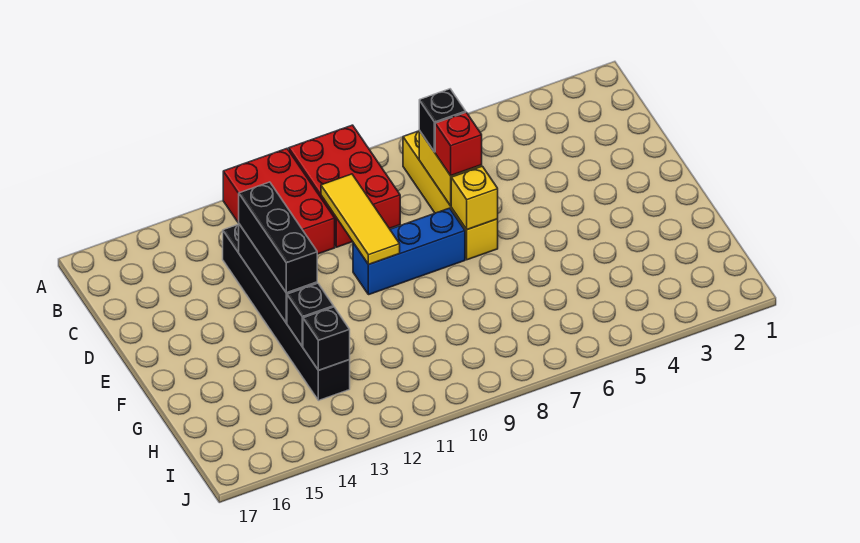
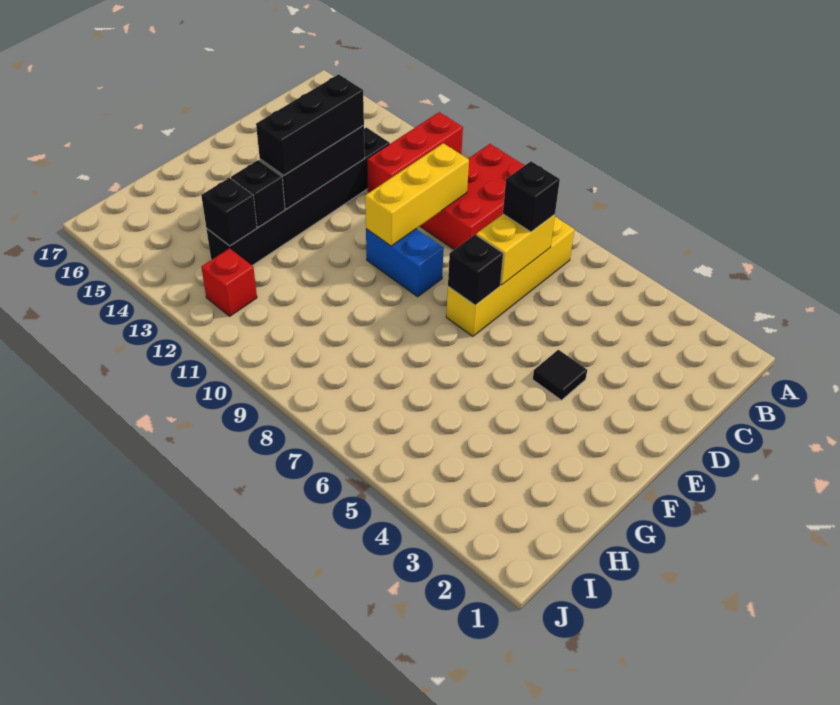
red 2x3 brick [223,149,335,254] -> red 1x3 brick [367,112,463,192]
yellow 1x3 tile [321,174,400,265] -> yellow 1x3 brick [365,143,469,246]
red 1x1 brick [435,113,482,176] -> red 1x1 brick moved to [201,248,257,316]
none -> black 1x1 tile [533,350,587,400]
yellow 1x1 brick [451,166,498,230] -> black 1x1 brick [448,234,503,305]
blue 1x3 brick [353,208,465,295] -> blue 1x2 brick [366,229,444,297]

